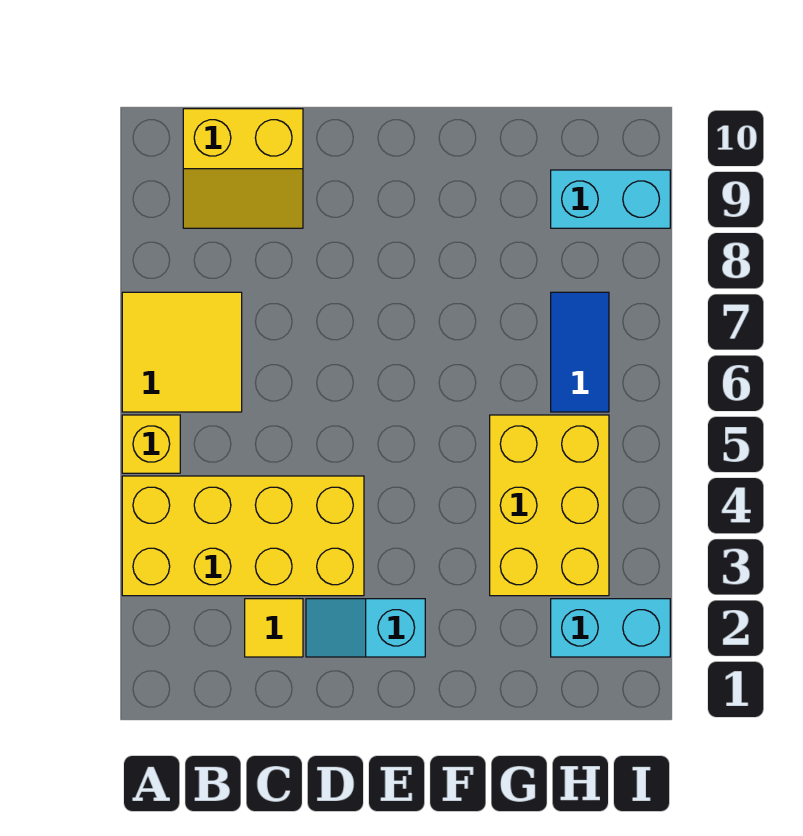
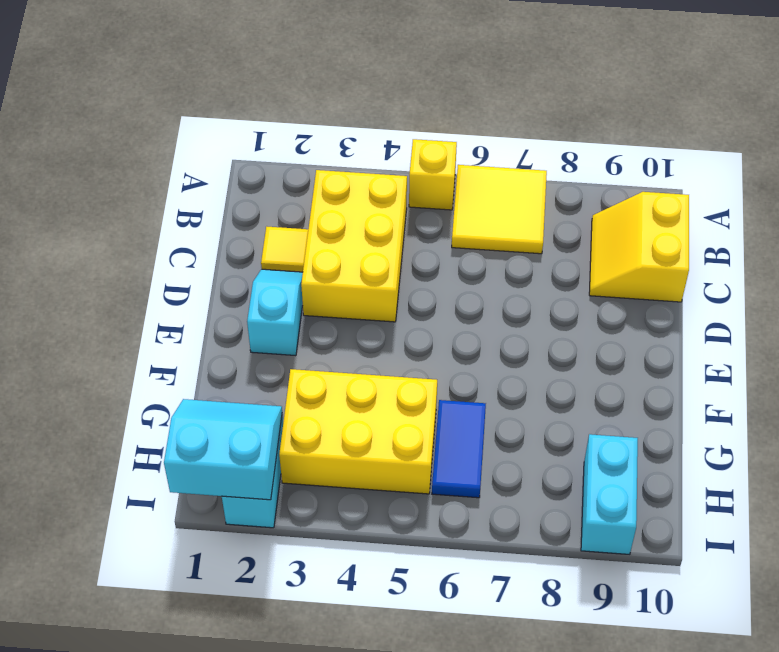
yellow 2x4 brick [122,476,364,596] -> yellow 2x3 brick [301,170,407,322]
none -> cyan 2x2 slope [164,399,282,500]
blue 1x2 tile [551,292,609,412] -> blue 1x2 tile turned to [432,400,486,498]

